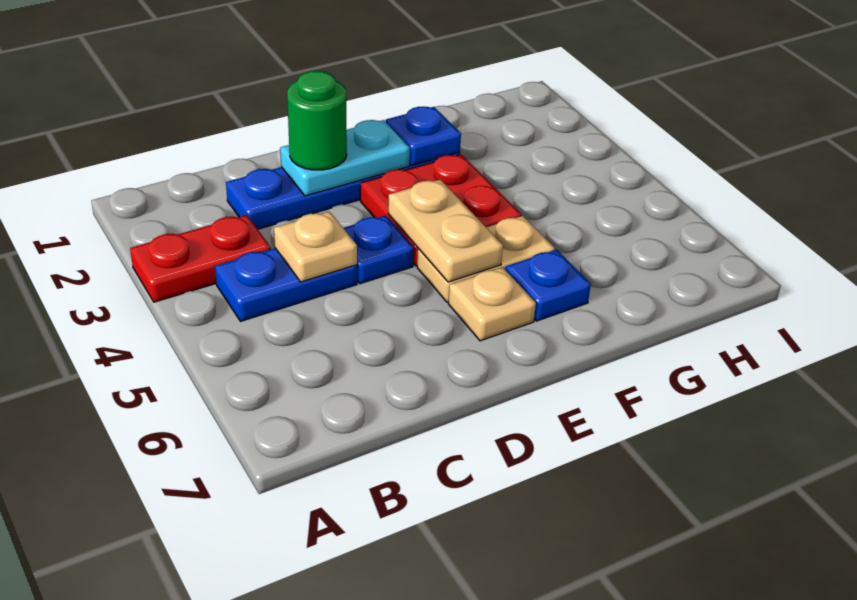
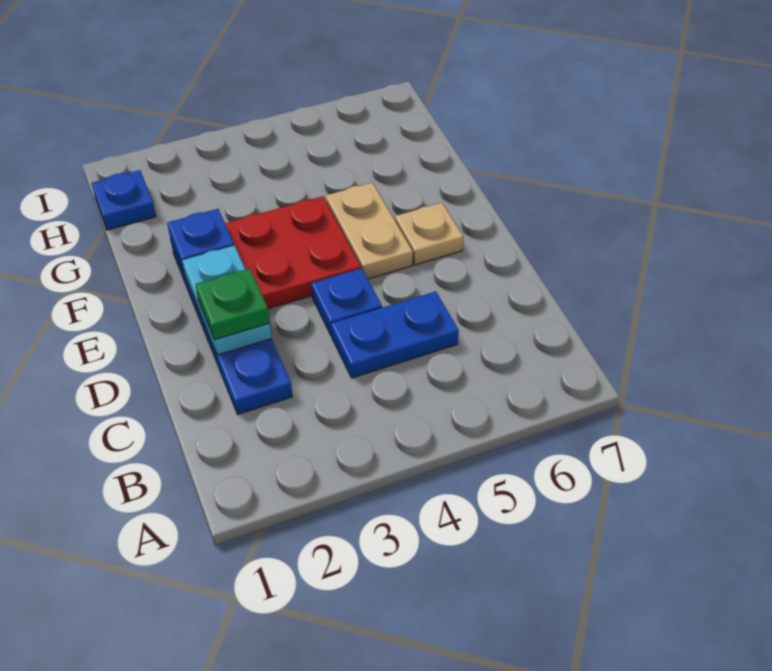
red 1x2 plate [130,215,271,302] -> none
blue 1x2 plate [215,248,357,321] -> blue 1x2 plate turned to [331,291,459,378]
tan 1x1 plate [274,212,357,282] -> none
green 1x1 round brick [287,71,347,170] -> green 1x1 plate [195,268,270,340]
tan 1x2 plate [388,180,503,282] -> none
blue 1x1 plate [505,250,591,321] -> blue 1x1 plate moved to [91,170,156,230]

